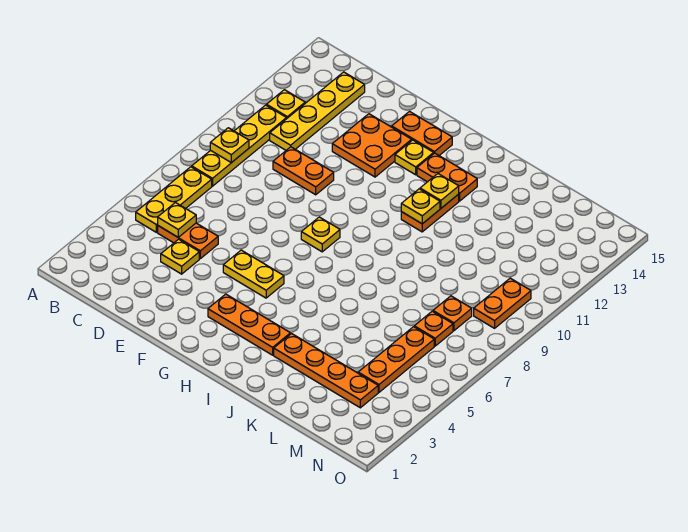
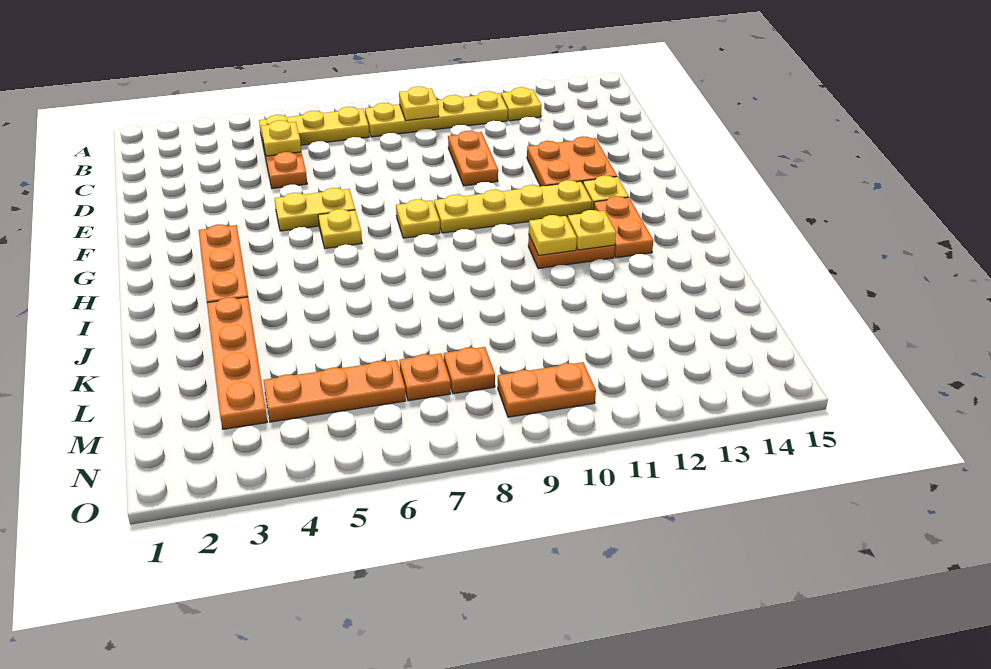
yellow 1x4 plate [270,72,365,150] -> yellow 1x4 plate moved to [434,180,592,233]
yellow 1x1 plate [161,239,199,274] -> yellow 1x1 plate moved to [318,209,362,248]
yellow 1x2 plate [223,250,284,298] -> yellow 1x2 plate turned to [274,188,355,231]
orange 1x2 plate [392,112,452,155] -> none

